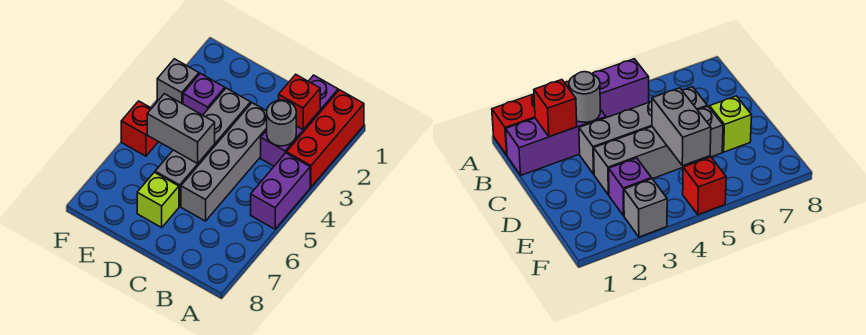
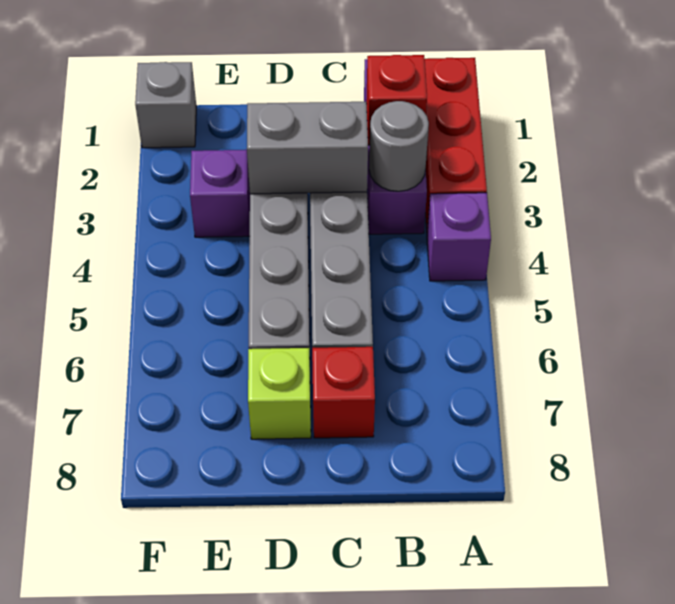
purple 1x2 brick [251,153,310,229] -> purple 1x1 brick [427,193,491,281]
grey 1x2 brick [147,94,215,164] -> grey 1x2 brick moved to [247,102,368,194]
grey 1x1 brick [157,59,199,104] -> grey 1x1 brick moved to [135,62,196,148]
red 1x1 brick [121,101,158,156] -> red 1x1 brick moved to [312,347,375,438]

